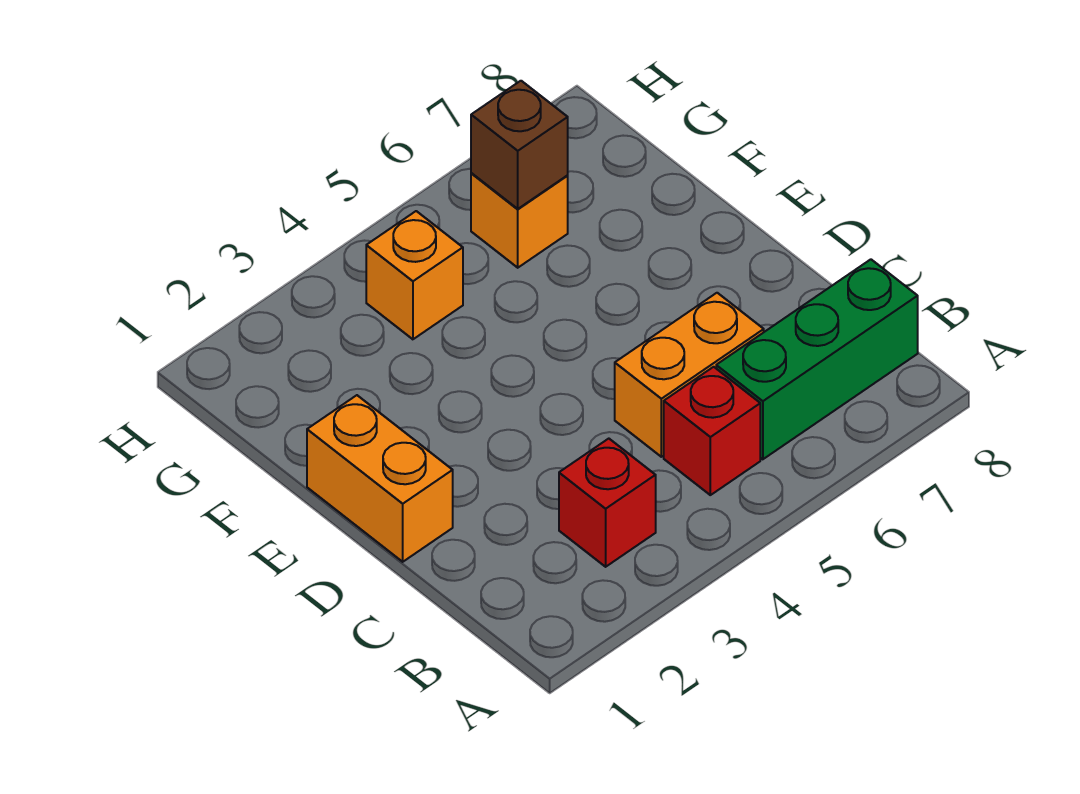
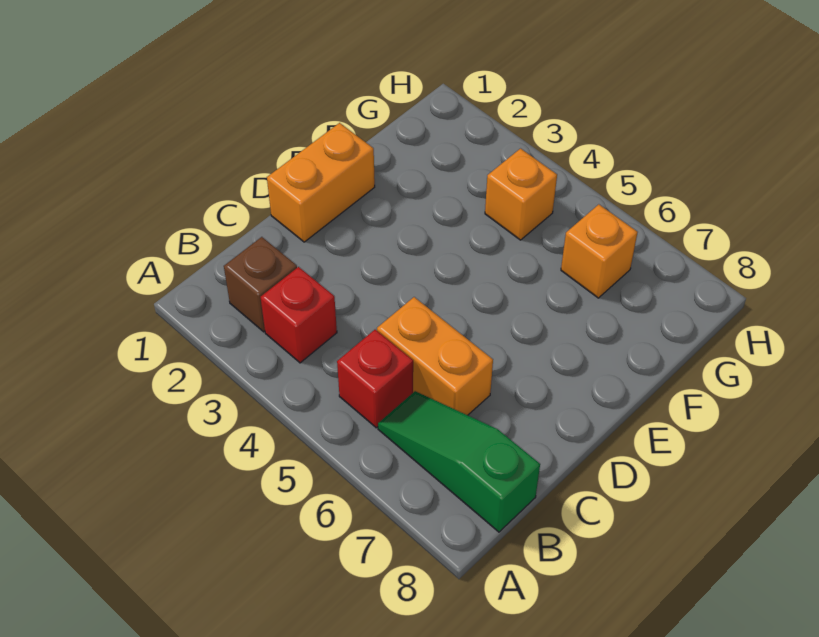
green 1x3 brick [716,259,918,459] -> green 1x3 slope [378,391,540,532]
brown 1x1 brick [471,81,568,209] -> brown 1x1 brick moved to [224,237,297,332]

